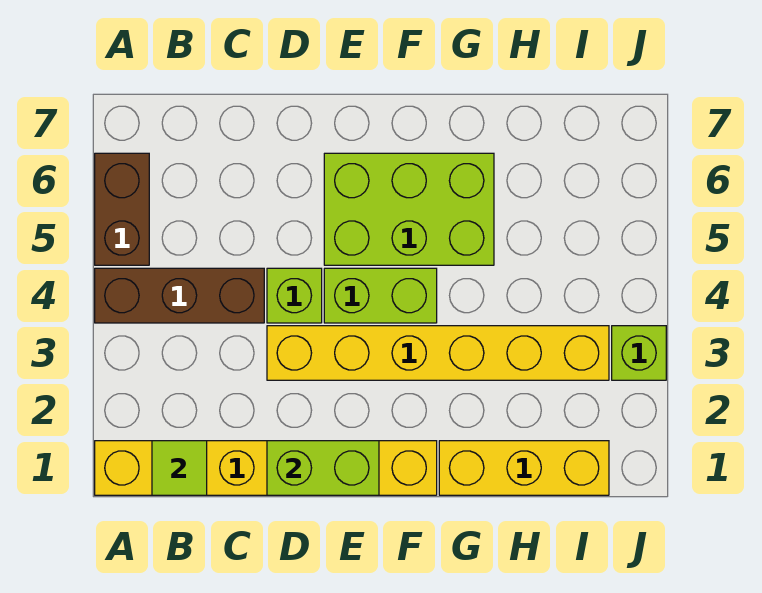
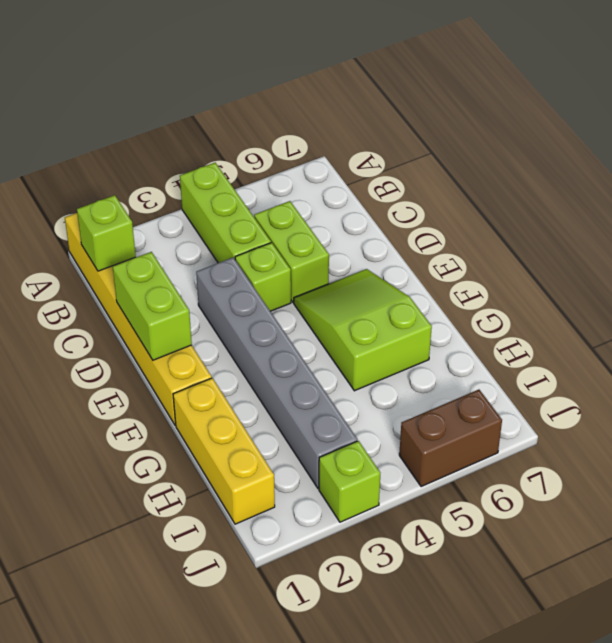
brown 1x3 brick [95,268,264,323] -> lime 1x3 brick [180,163,271,263]
brown 1x2 brick [95,153,149,265] -> brown 1x2 brick moved to [399,390,502,487]
lime 1x1 tile [152,441,207,495] -> lime 1x1 brick [77,195,136,271]
yellow 1x6 brick [267,326,609,380] -> grey 1x6 brick [196,258,358,488]
lime 1x2 brick [324,268,437,323] -> lime 1x2 brick moved to [254,201,329,302]
lime 2x3 brick [324,153,494,265] -> lime 2x3 slope [294,269,432,391]

